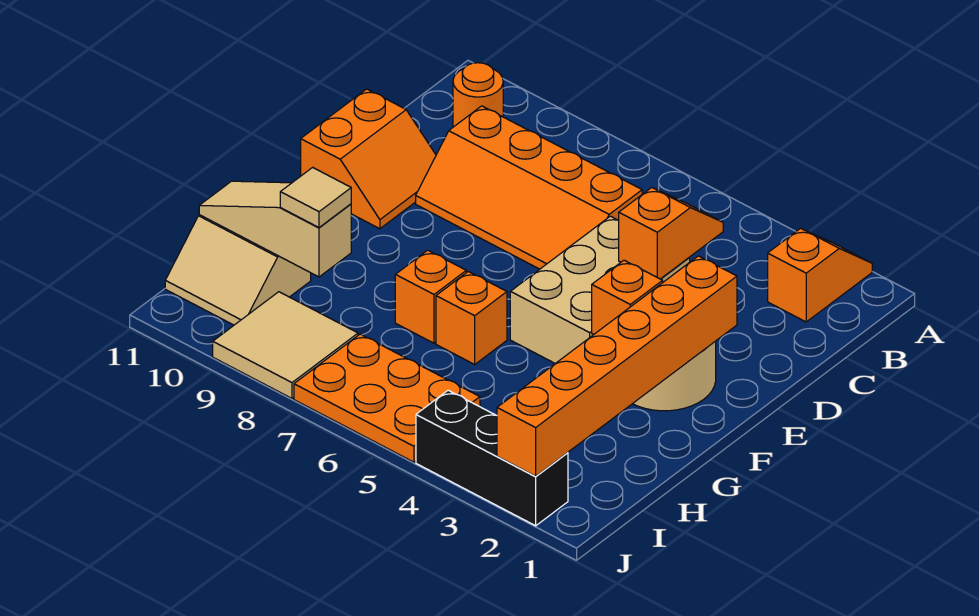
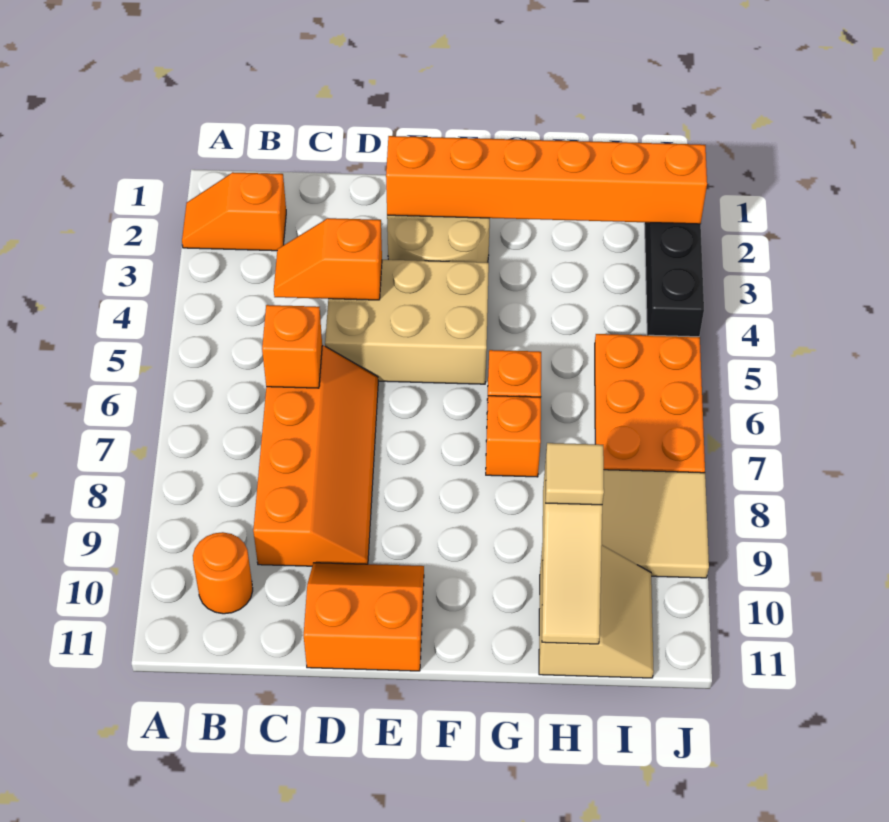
orange 1x1 brick [592,260,663,334] -> orange 1x1 brick moved to [262,305,322,388]

